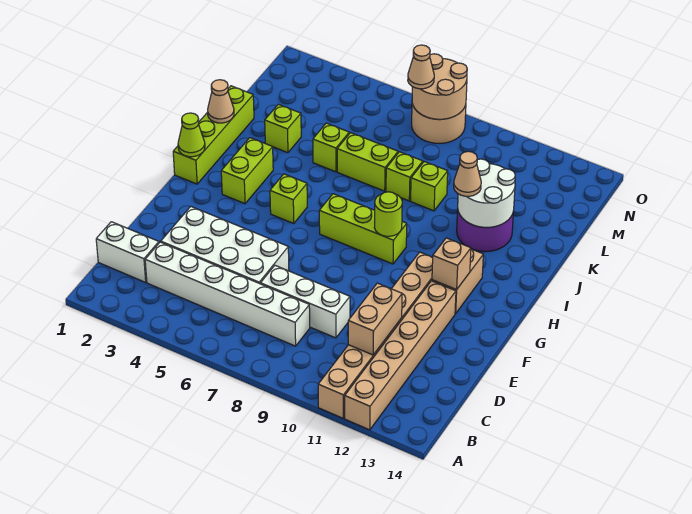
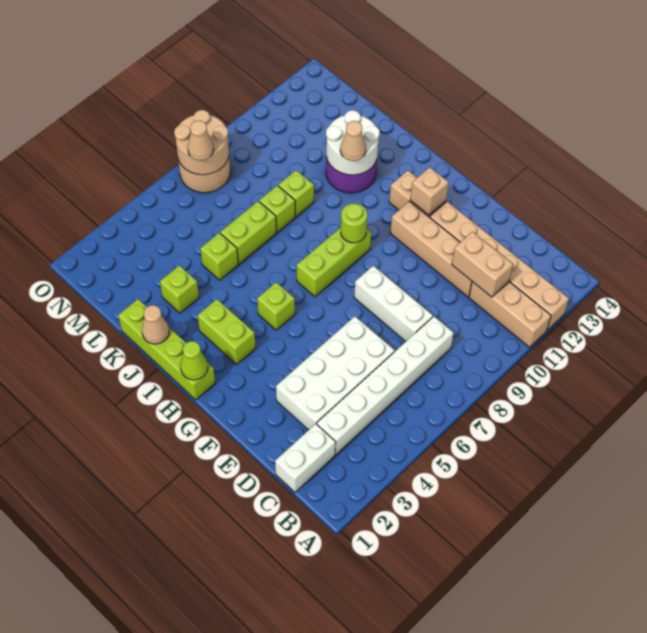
white 1x3 brick [260,266,350,338] -> white 1x3 brick turned to [354,266,433,341]

